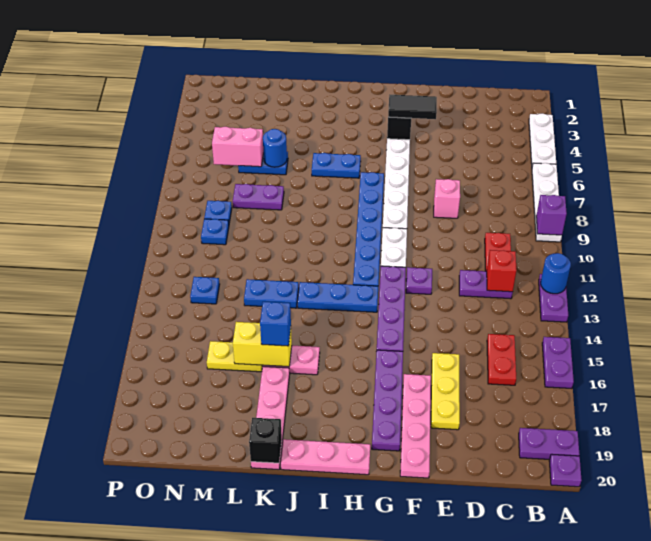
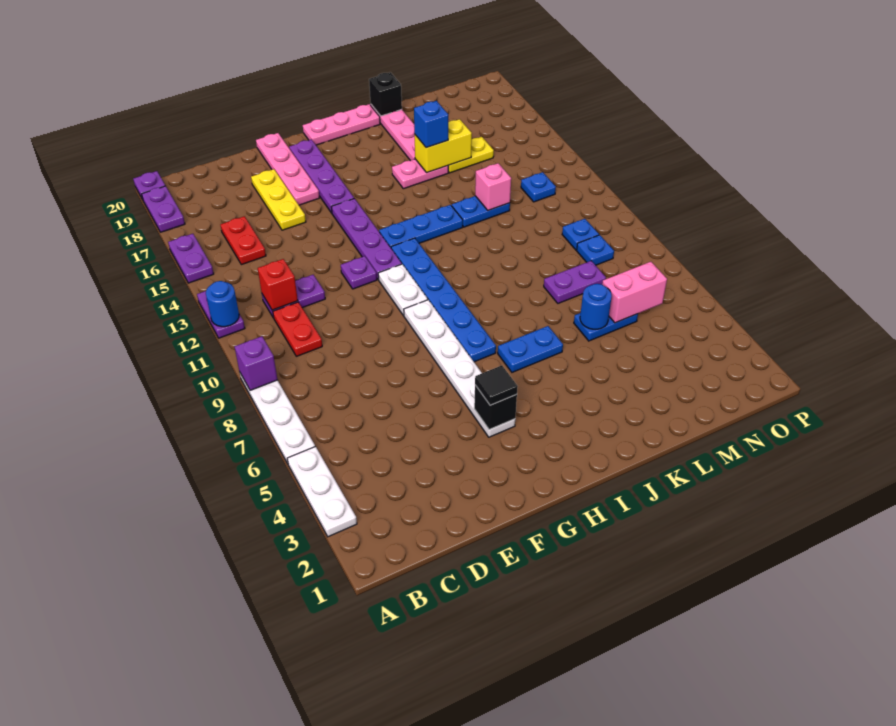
purple 1x2 plate [519,428,579,459] -> purple 1x2 plate turned to [142,186,185,232]
pink 1x1 brick [434,179,460,218] -> pink 1x1 brick moved to [475,163,511,211]
black 1x2 tile [388,95,437,119] -> black 1x1 tile [475,365,518,405]

